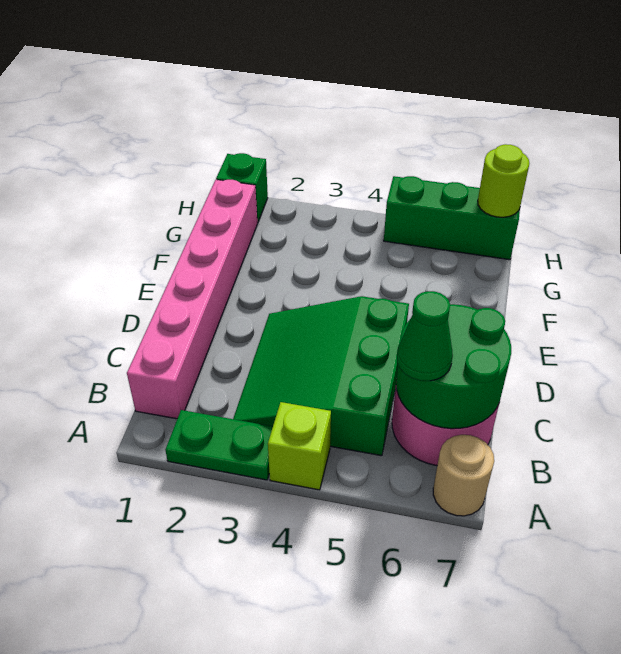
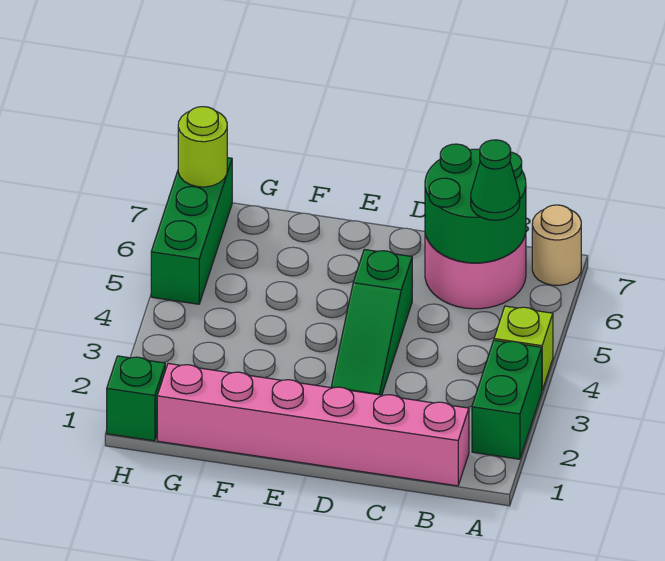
green 1x2 plate [165,410,273,480] -> green 1x2 brick [472,340,542,459]
green 3x3 slope [233,296,409,456] -> green 1x3 slope [331,249,412,395]

